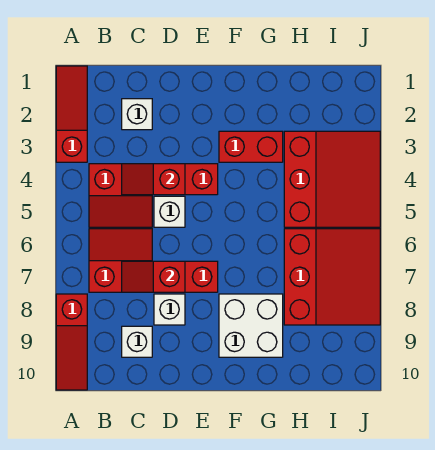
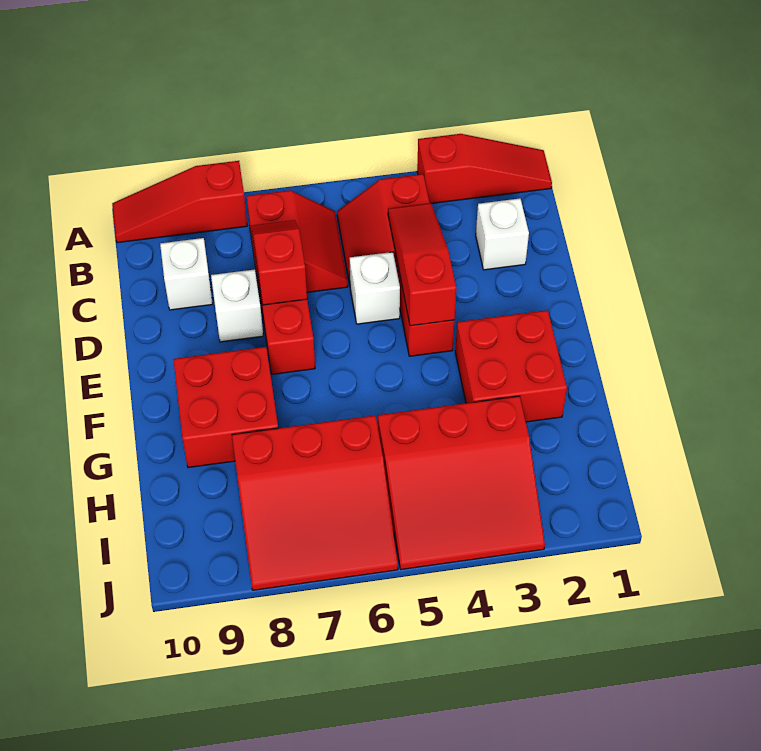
red 1x2 slope [122,164,185,195] -> red 1x3 slope [388,203,456,326]
red 1x2 brick [219,131,283,162] -> red 2x2 brick [455,310,567,422]
white 2x2 brick [219,294,283,357] -> red 2x2 brick [173,347,278,468]

